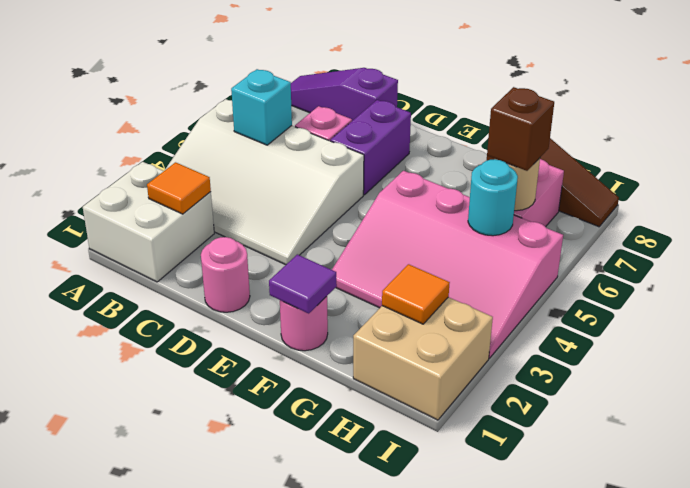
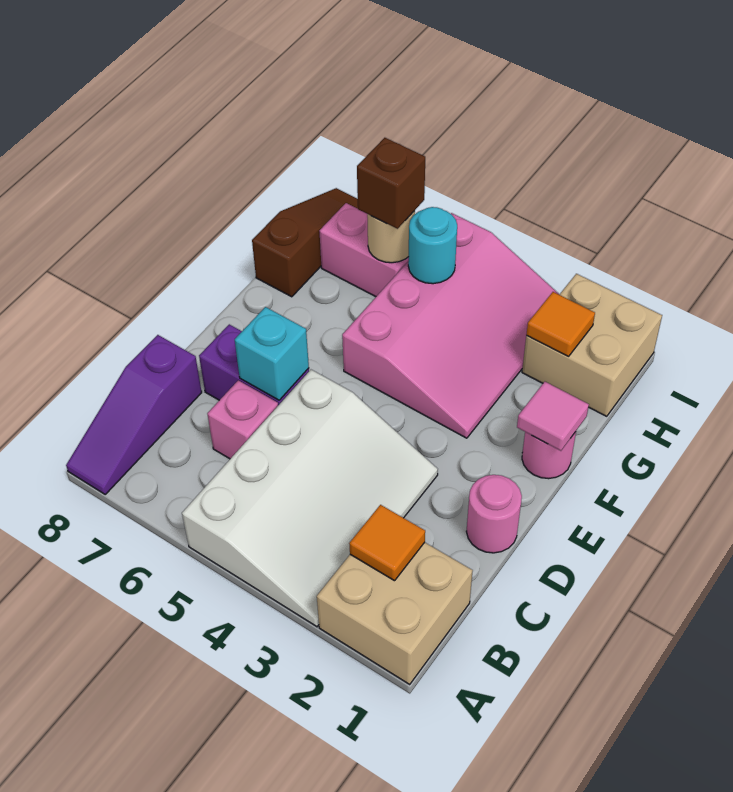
white 2x2 brick [83,162,214,282] -> tan 2x2 brick [317,542,473,684]
cyan 1x1 brick [231,69,292,145] -> cyan 1x1 brick moved to [235,307,309,400]
purple 1x1 tile [269,254,337,313] -> pink 1x1 tile [517,382,589,451]

